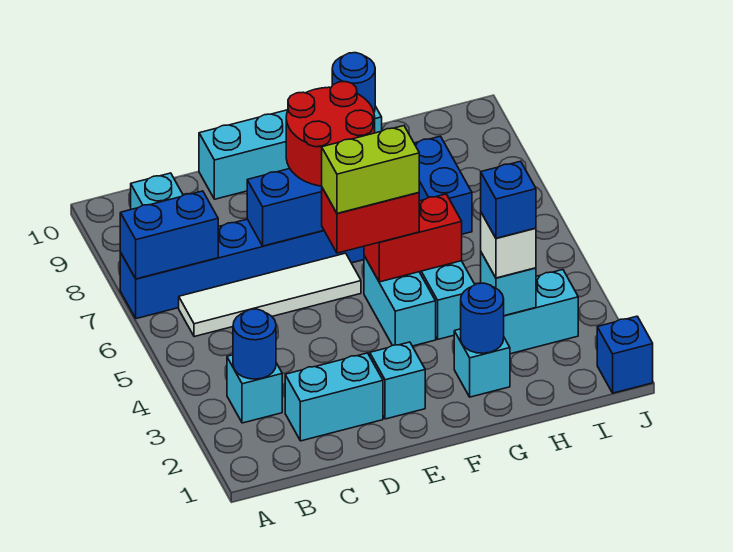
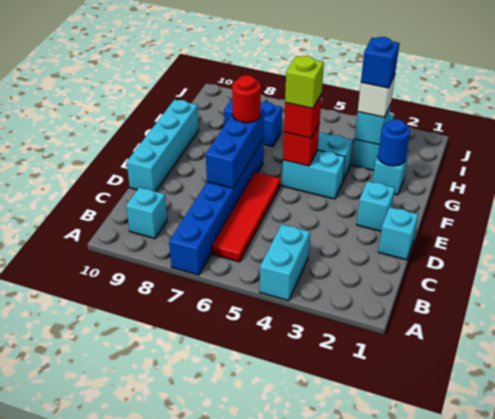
blue 1x2 brick [120,191,218,279] -> none
cyan 1x1 brick [227,355,282,423] -> cyan 1x1 brick moved to [378,207,418,260]
blue 1x1 round brick [233,309,276,379] -> none
white 1x4 tile [179,253,361,337] -> red 1x4 tile [212,172,281,262]
cyan 1x2 brick [285,353,383,441] -> cyan 1x2 brick moved to [260,224,310,301]
red 1x2 brick [322,188,419,253] -> red 1x1 brick [284,94,322,138]
lime 1x2 brick [322,126,419,213] -> lime 1x1 brick [285,56,324,109]
red 2x2 round brick [286,82,375,186] -> red 1x1 round brick [232,75,261,123]
red 1x2 brick [364,194,462,282] -> red 1x1 brick [283,123,320,166]
blue 1x1 round brick [332,53,375,112] -> none
blue 1x1 brick [597,316,653,393] -> none

